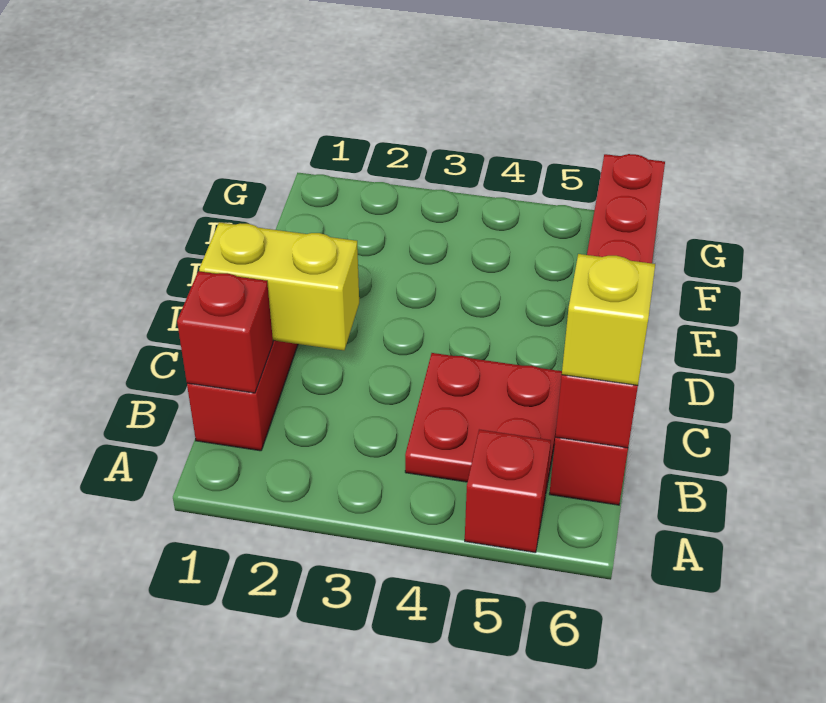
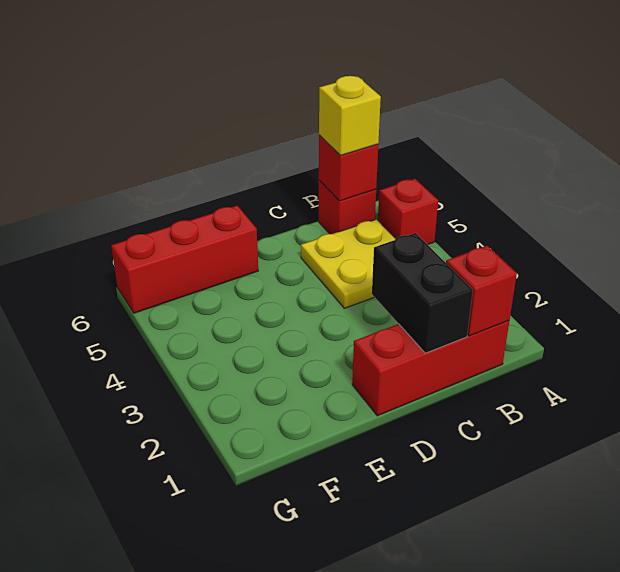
red 2x2 plate [405,353,562,490] -> yellow 2x2 plate [301,220,395,308]
yellow 1x2 brick [199,222,359,350] -> black 1x2 brick [372,233,473,353]

